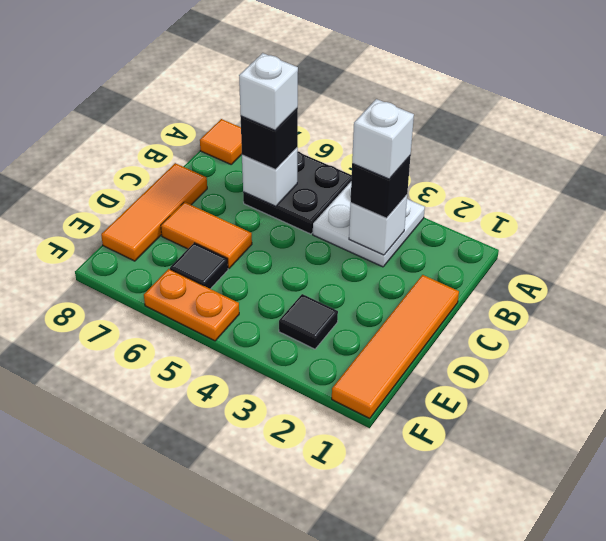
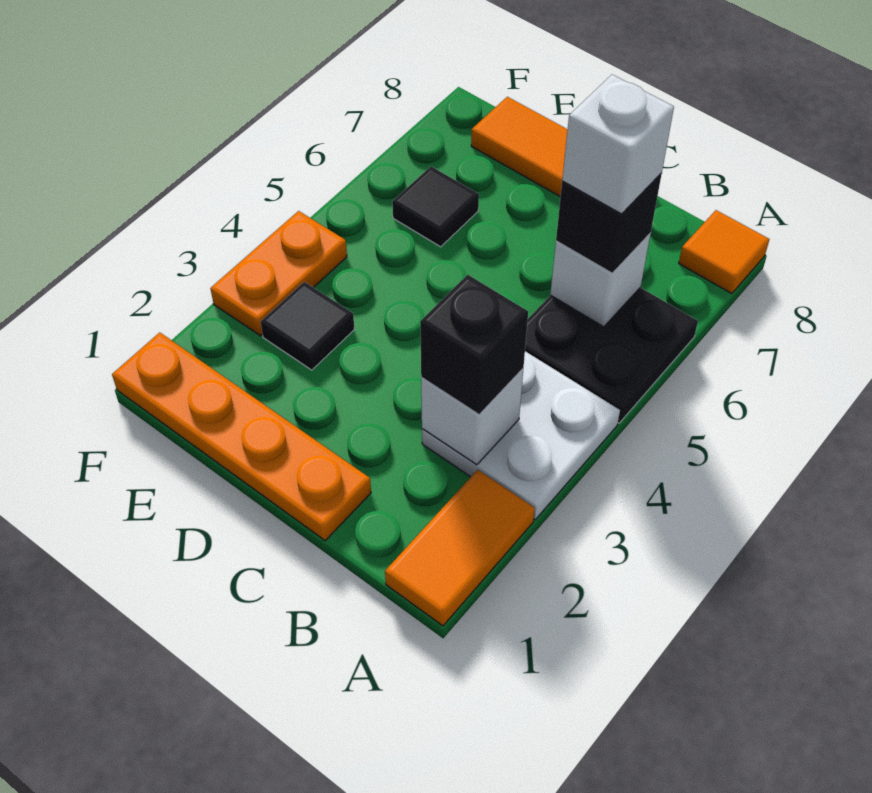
white 1x1 brick [352,99,414,179] -> none
orange 1x4 tile [332,275,459,418] -> orange 1x4 plate [112,332,371,541]
orange 1x2 tile [161,202,252,268] -> orange 1x2 tile moved to [385,470,535,626]
orange 1x2 plate [144,269,239,341] -> orange 1x2 plate moved to [210,211,347,336]

